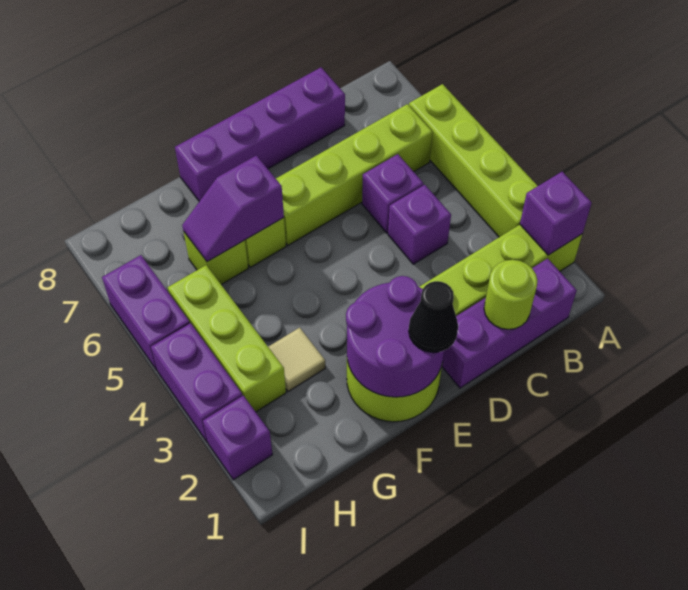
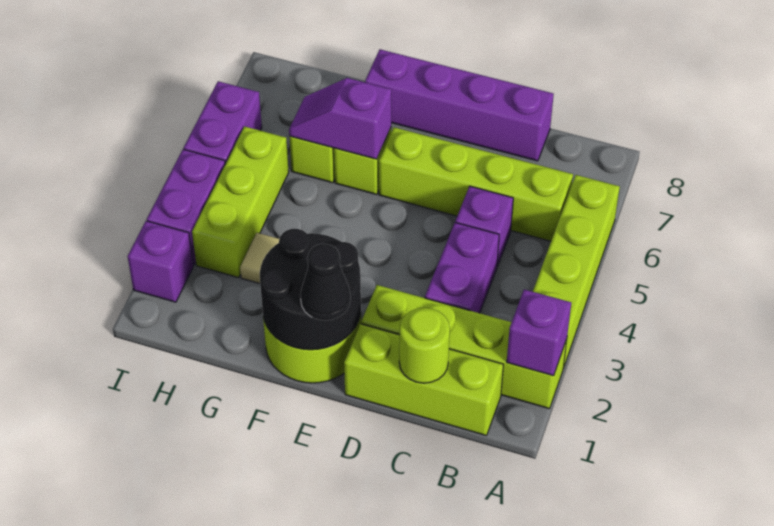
purple 1x3 brick [442,258,577,388] -> lime 1x3 brick [344,324,503,436]
purple 1x1 brick [388,185,451,264] -> purple 1x2 brick [425,223,499,313]
purple 2x2 round brick [346,276,444,397] -> black 2x2 round brick [260,229,361,350]

